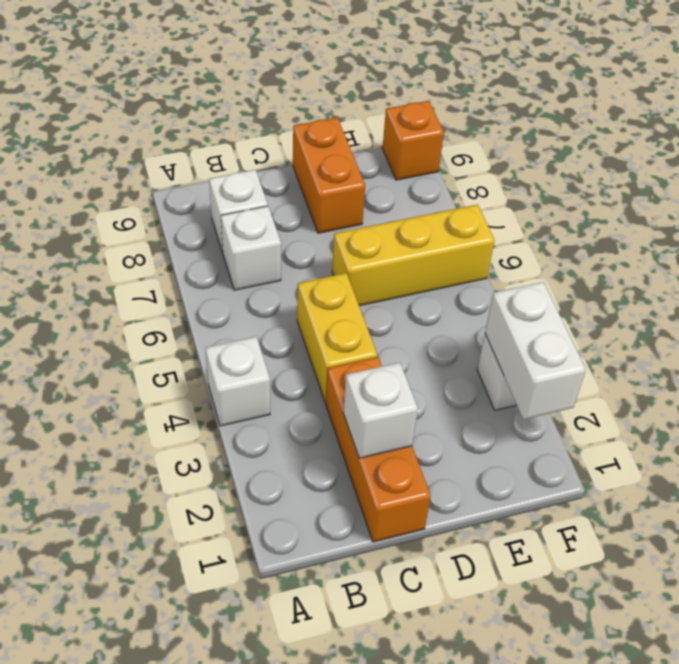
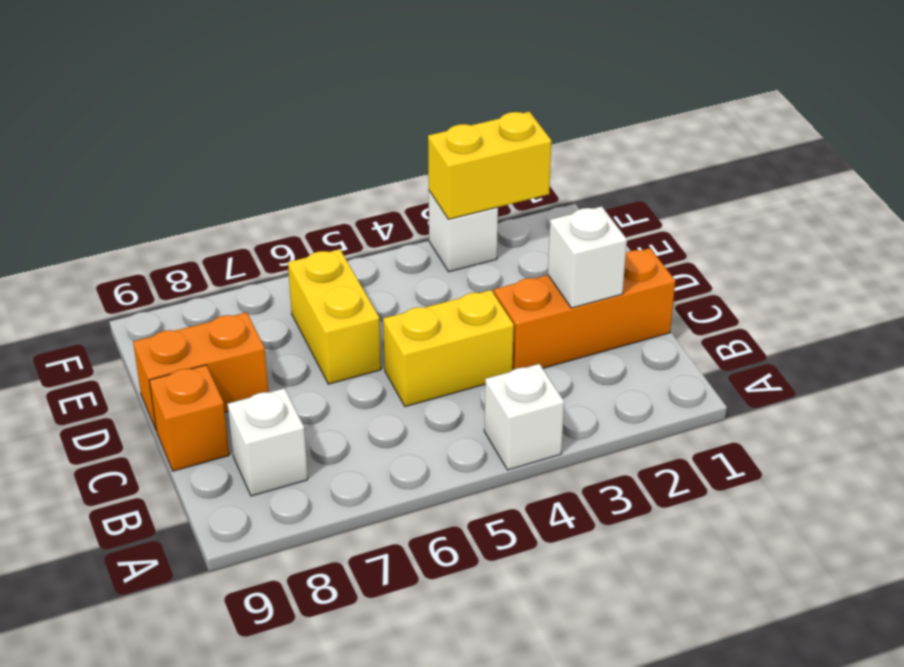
white 1x1 brick [221,206,281,290] -> none
yellow 1x3 brick [332,204,495,306] -> yellow 1x2 brick [288,249,381,384]
white 1x2 brick [485,282,586,419] -> yellow 1x2 brick [428,112,551,219]
orange 1x1 brick [382,101,444,180] -> orange 1x1 brick moved to [149,365,229,471]

